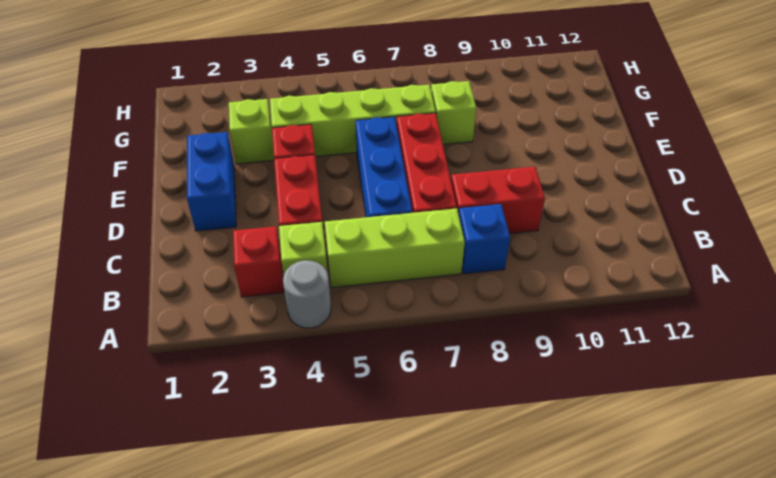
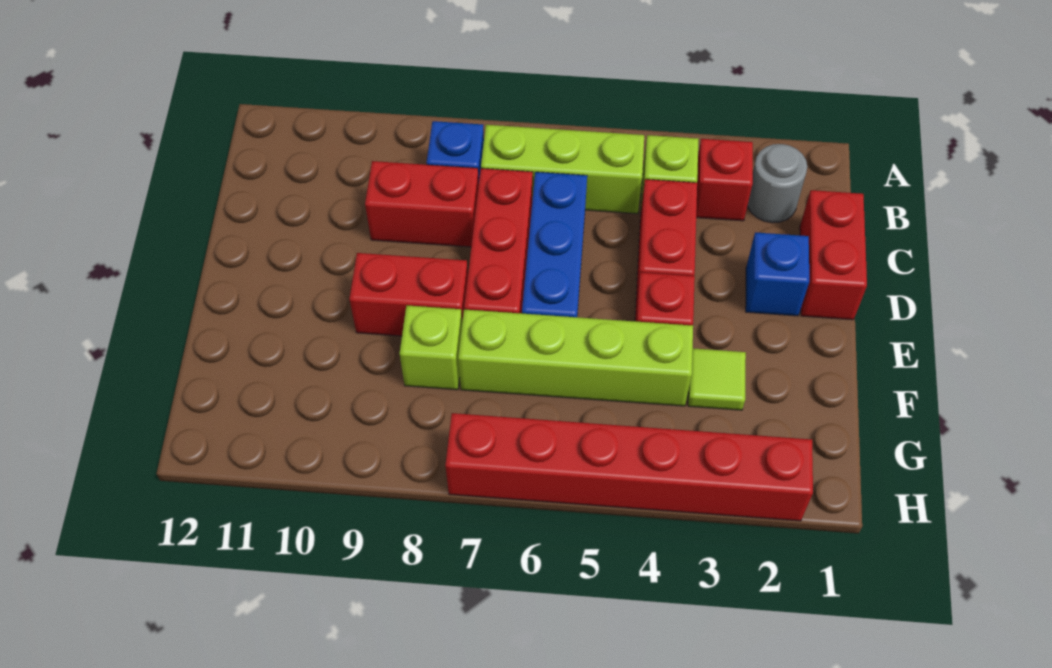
grey 1x1 round brick [283,260,331,328] -> grey 1x1 round brick moved to [748,144,807,223]
none -> red 1x2 brick [800,190,867,320]
blue 1x2 brick [187,132,236,231] -> blue 1x1 brick [746,232,809,316]
none -> red 1x2 brick [349,253,468,336]
lime 1x1 brick [229,99,274,164] -> lime 1x1 tile [688,348,746,410]
none -> red 1x6 brick [445,413,813,521]

